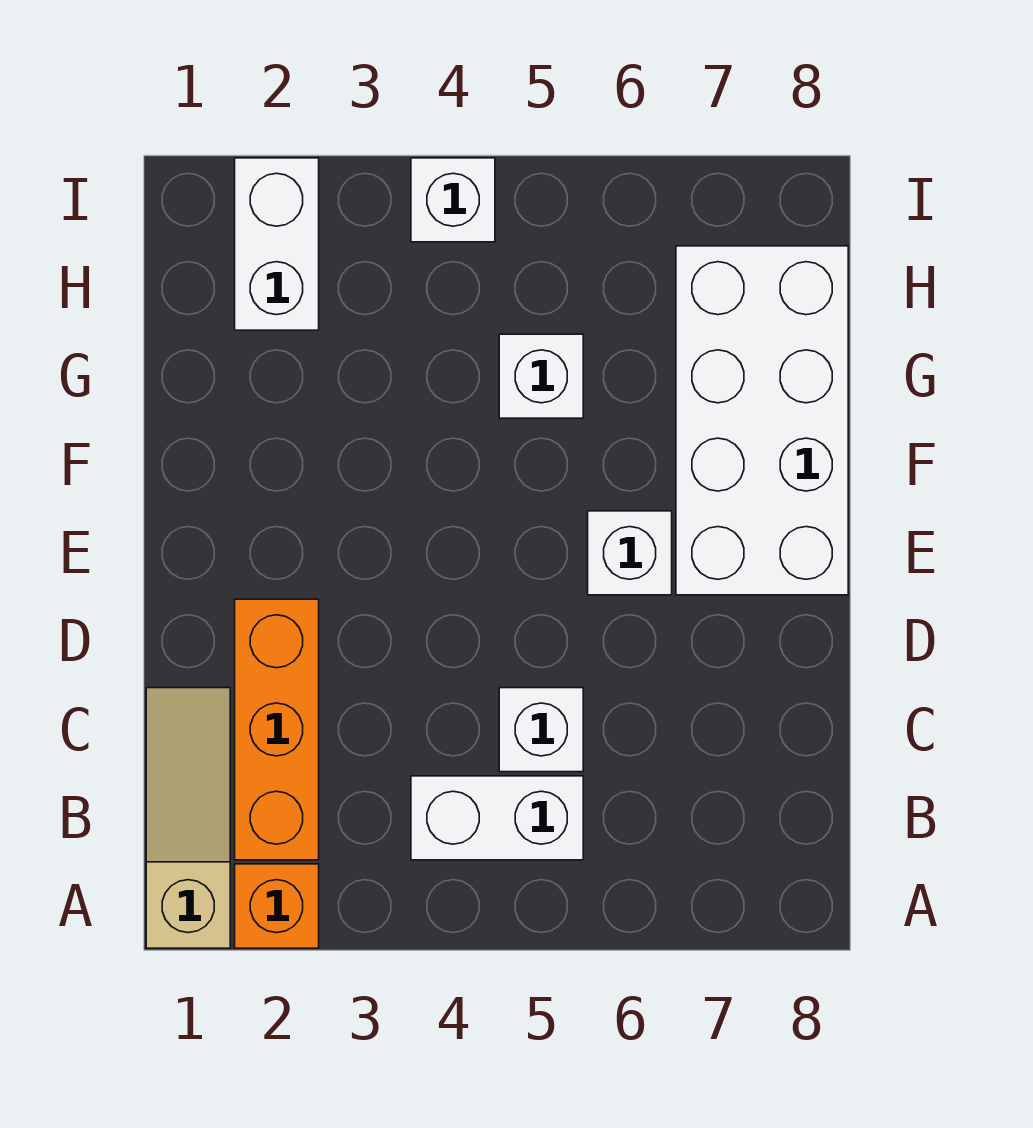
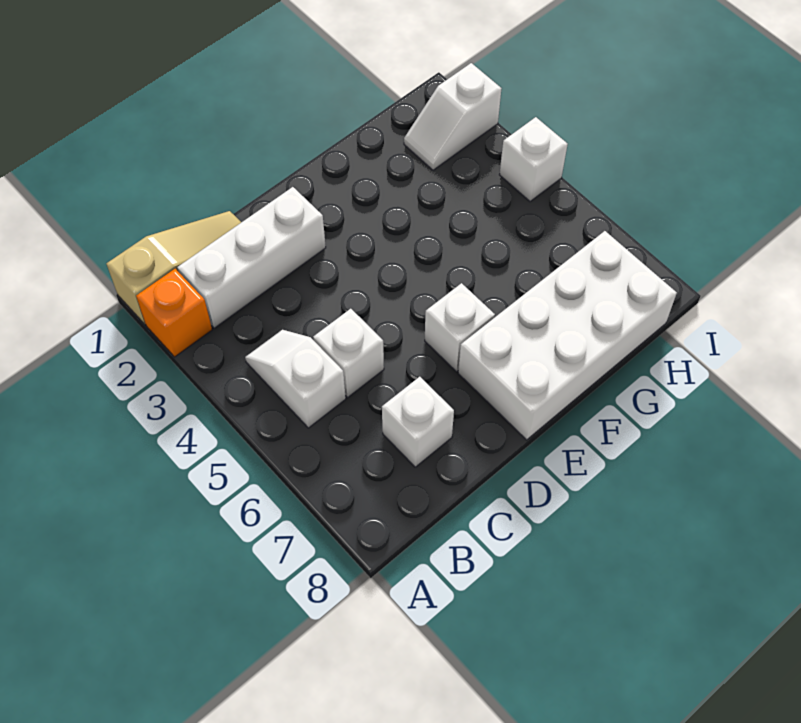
orange 1x3 brick [235,599,319,860] -> white 1x3 brick [177,187,326,328]
white 1x2 brick [411,776,583,860] -> white 1x2 slope [245,330,346,428]
white 1x1 brick [499,334,583,418] -> white 1x1 brick moved to [382,377,454,467]
white 1x2 brick [235,158,319,330] -> white 1x2 slope [404,63,502,170]

